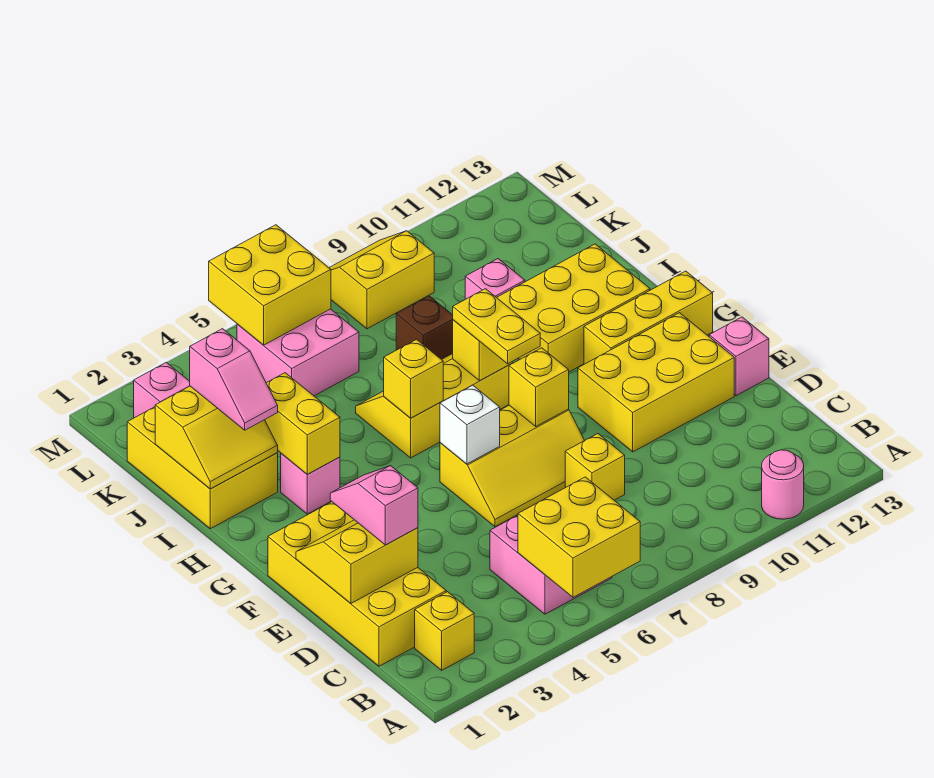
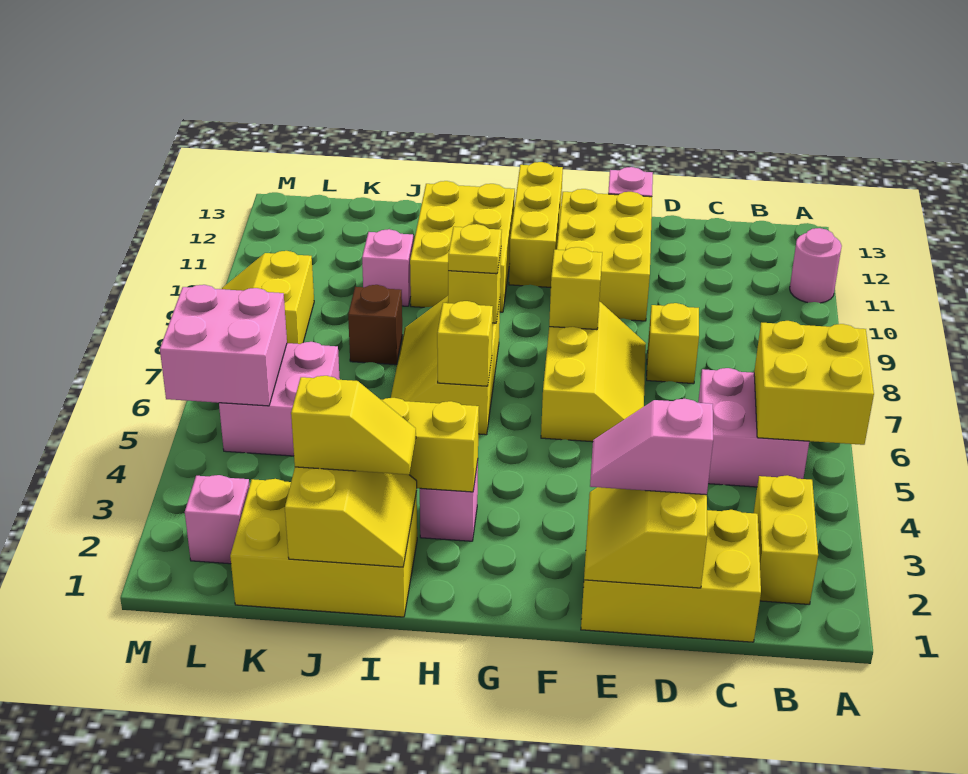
yellow 1x1 brick [415,592,474,670] -> yellow 1x2 brick [754,475,818,604]
yellow 2x4 brick [268,502,446,666] -> yellow 2x3 brick [581,510,761,642]
white 1x1 brick [440,385,500,464] -> none
yellow 1x2 plate [453,289,540,364] -> yellow 1x1 plate [448,224,502,274]
pink 1x2 slope [190,329,278,430] -> yellow 1x2 slope [291,376,416,475]
yellow 2x2 brick [209,225,331,345] -> pink 2x2 brick [160,285,287,406]

